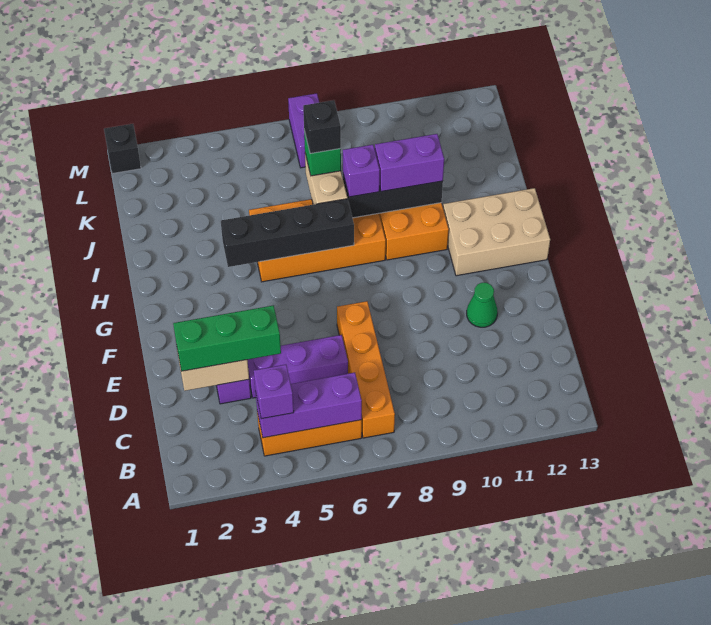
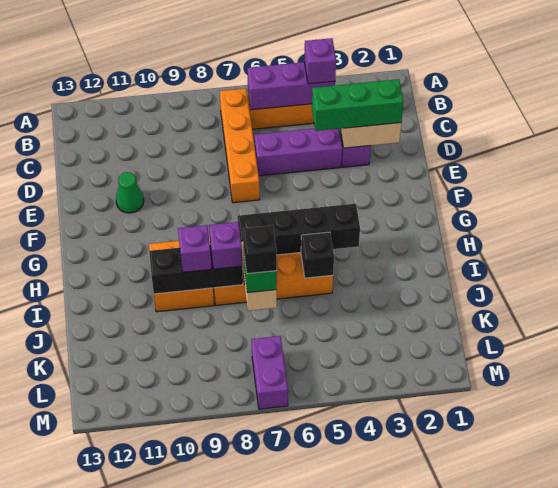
tan 2x3 brick [443,188,550,276] -> none
purple 1x2 brick [375,134,444,191] -> purple 1x1 brick [178,225,212,272]
black 1x1 brick [104,124,141,174] -> black 1x1 brick moved to [301,232,334,278]

